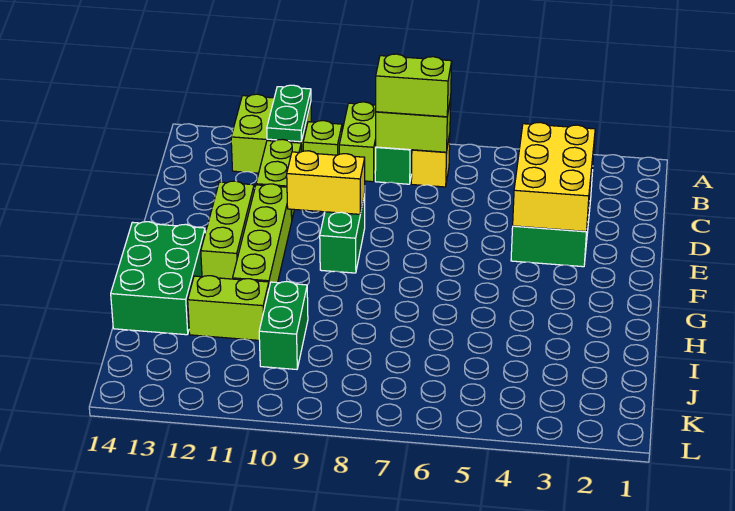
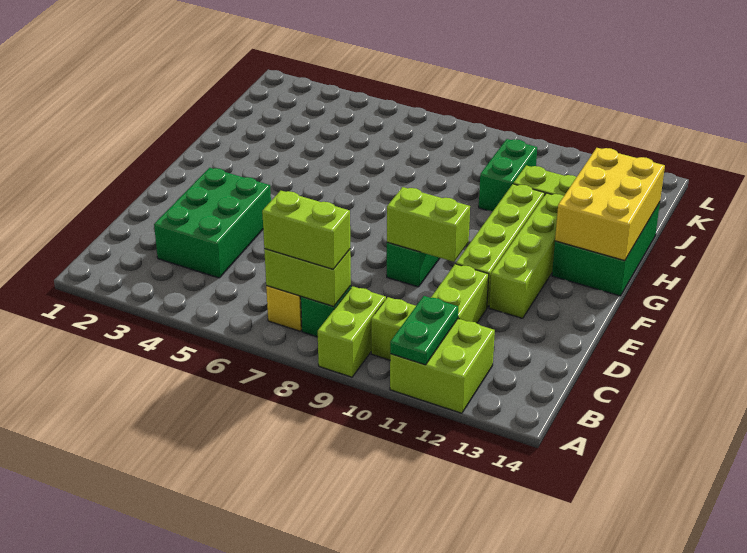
yellow 2x3 brick [513,122,595,231] -> yellow 2x3 brick moved to [555,148,665,261]
yellow 1x2 brick [287,151,365,214] -> lime 1x2 brick [387,187,470,262]
lime 1x3 brick [201,181,254,279] -> lime 1x4 brick [489,193,564,318]

